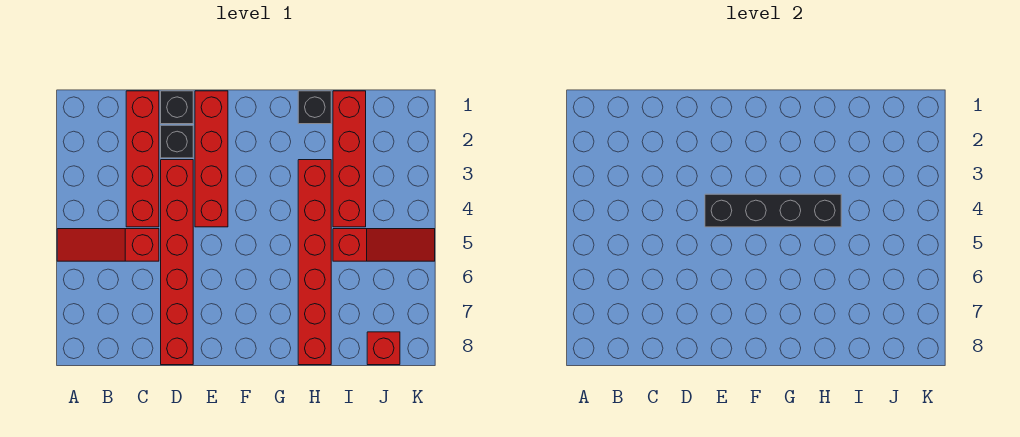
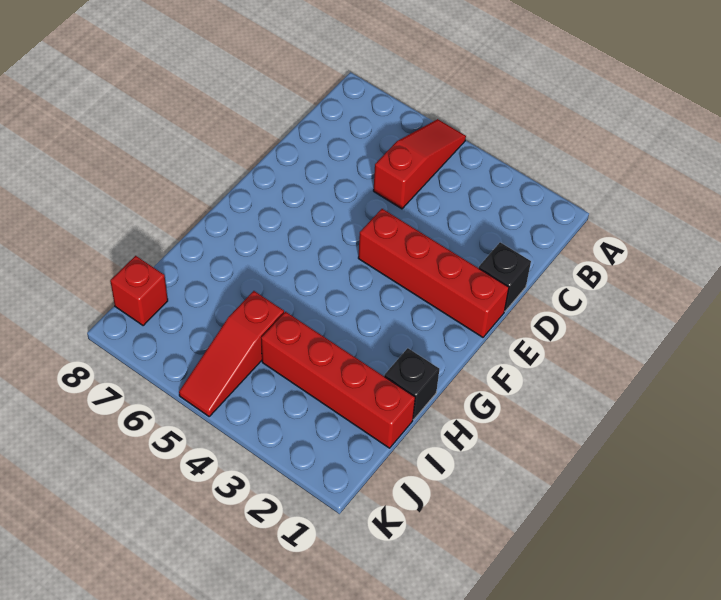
red 1x4 brick [126,91,159,227] -> none
black 1x1 brick [161,125,193,158] -> none
red 1x6 brick [161,160,193,365] -> none
black 1x4 brick [705,194,841,227] -> none
red 1x6 brick [298,160,331,365] -> none

